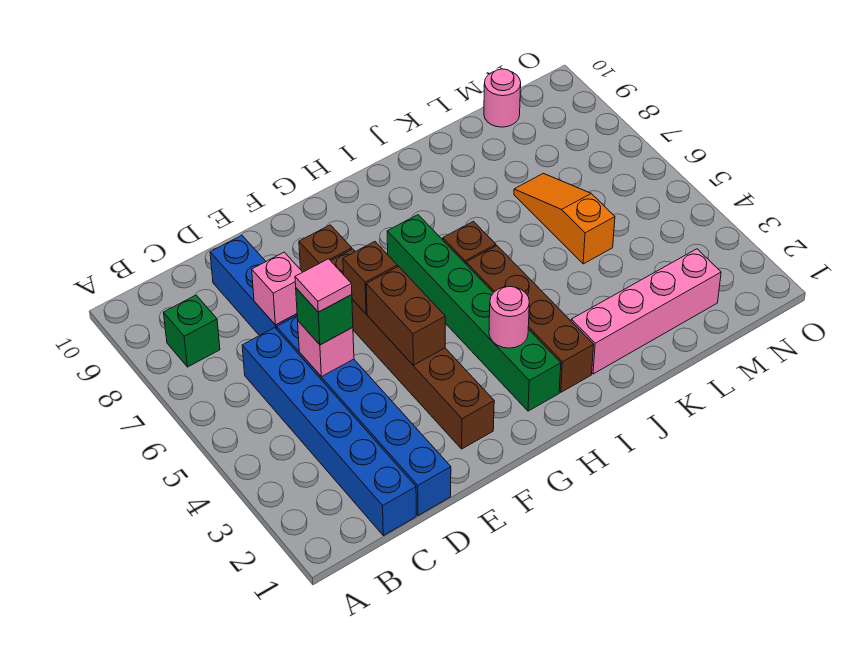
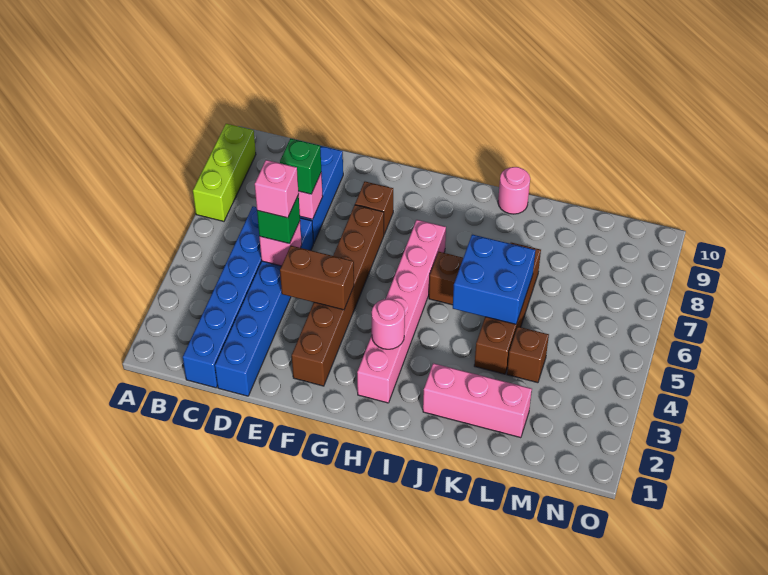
none -> lime 1x3 brick [193,124,256,221]
green 1x1 brick [164,295,220,367] -> green 1x1 brick moved to [280,139,321,194]
pink 1x1 tile [295,259,352,312] -> pink 1x1 brick [255,160,299,218]
brown 1x2 brick [366,266,445,365] -> brown 1x2 brick turned to [280,246,354,310]
brown 1x1 brick [343,242,397,314] -> brown 1x1 brick moved to [507,327,549,383]
green 1x6 brick [387,215,561,411] -> pink 1x6 brick [357,220,446,403]
brown 1x4 brick [466,246,594,392] -> brown 1x4 brick moved to [474,243,541,374]
pink 1x4 brick [571,249,721,374] -> pink 1x3 brick [423,363,532,438]
none -> blue 2x2 brick [453,235,536,324]
orange 1x3 slope [514,173,615,264] -> none
pink 1x1 round brick [484,69,521,127] -> pink 1x1 round brick moved to [498,167,530,214]

